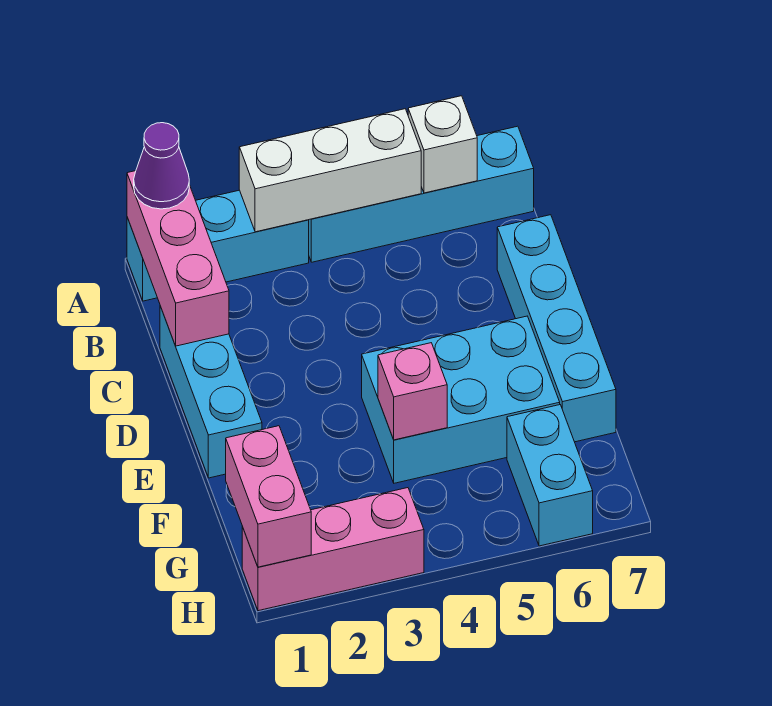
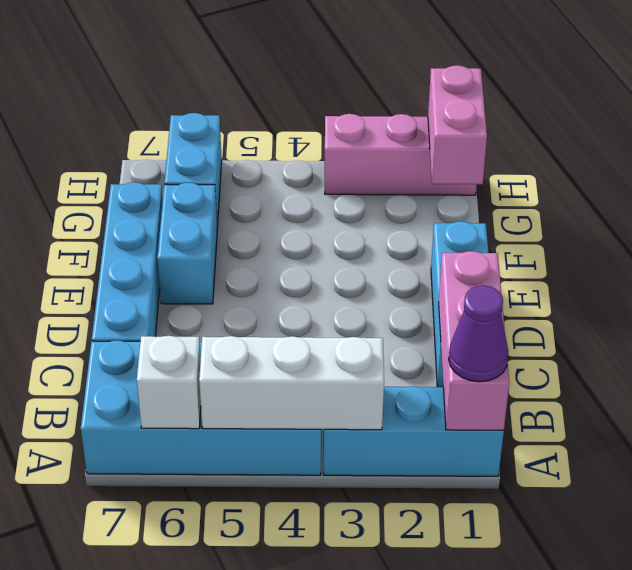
cyan 1x4 brick [309,126,534,262] -> cyan 2x4 brick [81,340,321,475]
cyan 2x3 brick [362,316,560,483] -> cyan 1x2 brick [157,183,217,304]
pink 1x1 brick [378,343,447,440] -> none

